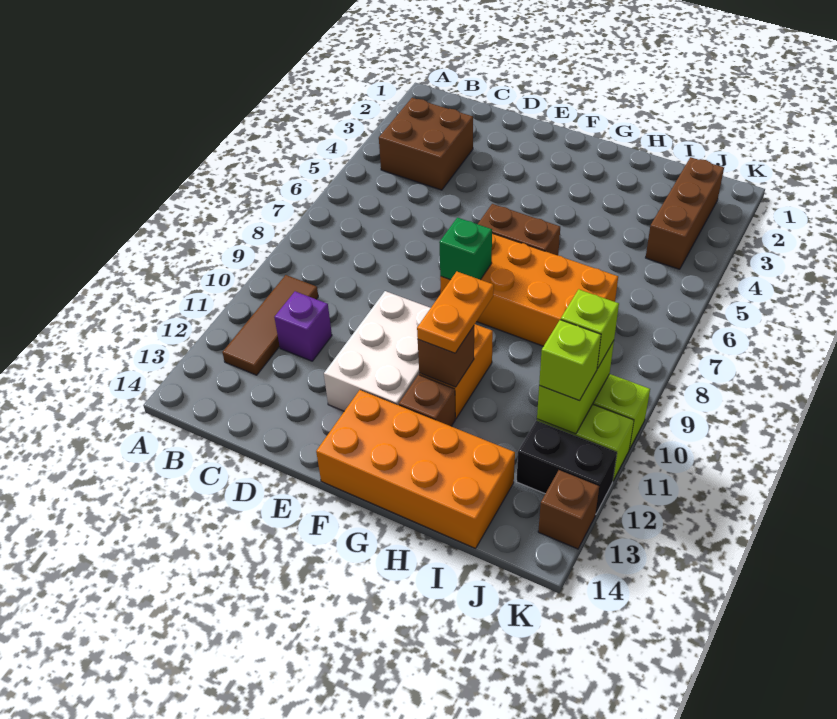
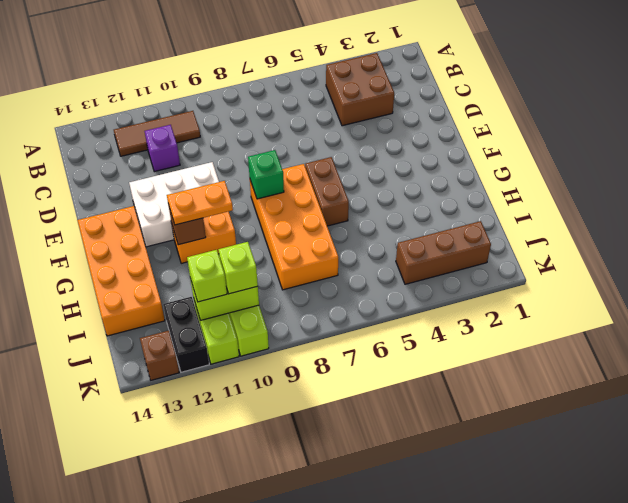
brown 1x1 brick [399,375,455,426] -> none

